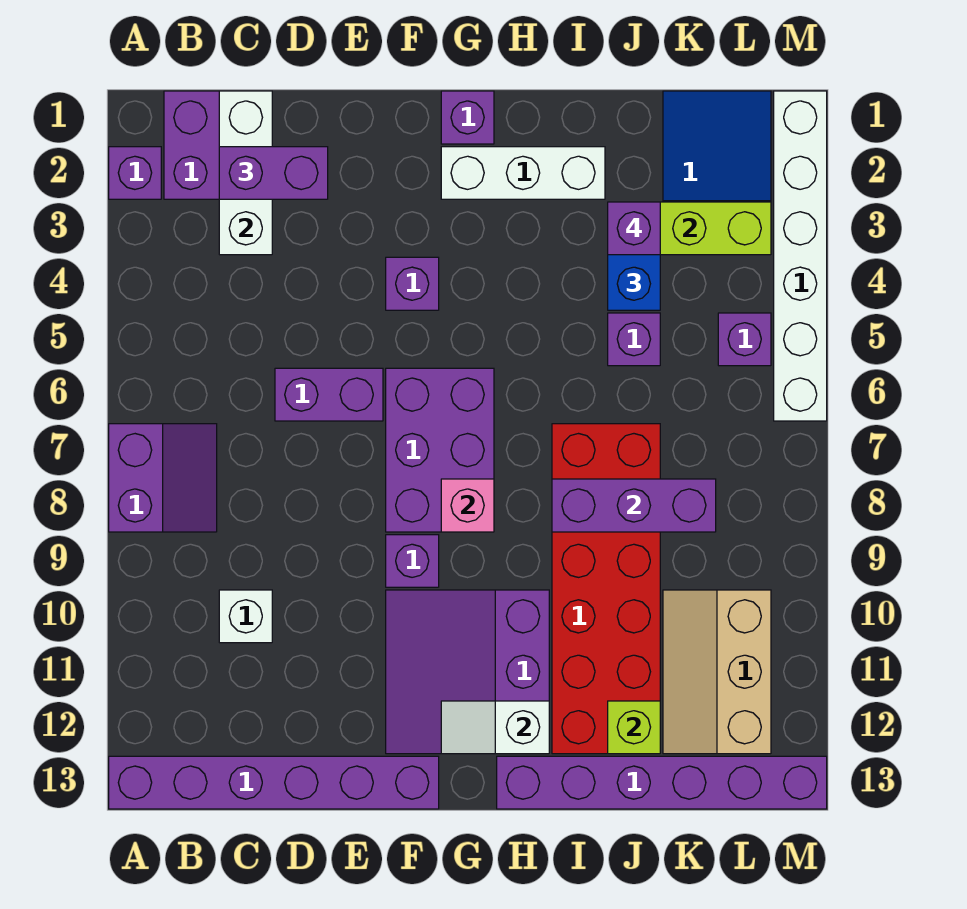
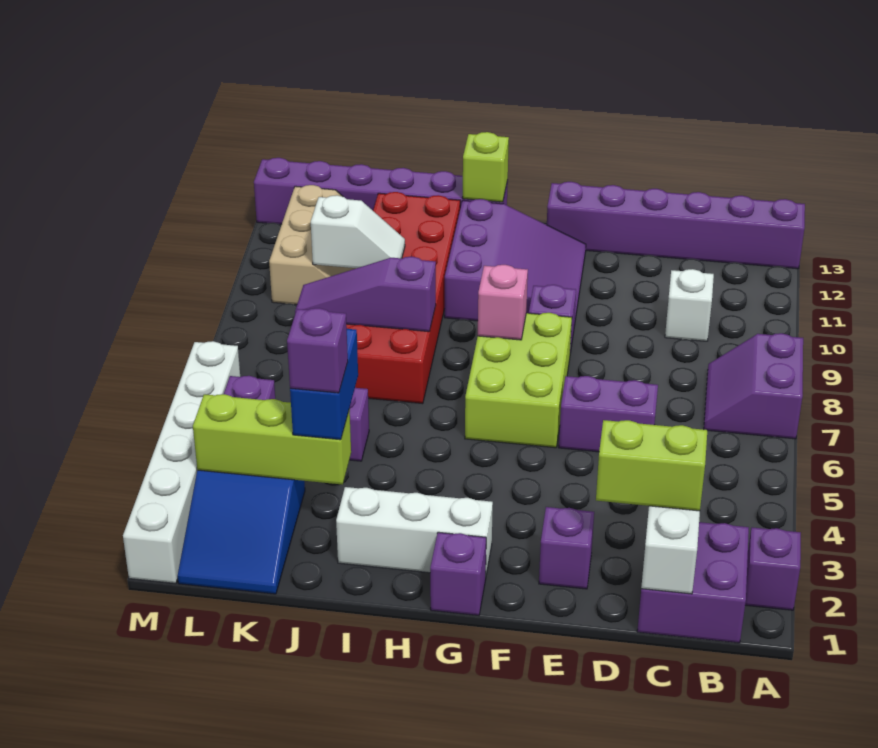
purple 1x2 brick [219,147,328,199] -> lime 1x2 brick [596,420,707,511]
purple 1x1 brick [386,257,439,310] -> purple 1x1 brick moved to [539,507,594,589]
purple 2x3 brick [386,368,494,532] -> lime 2x3 brick [465,313,572,448]
white 1x2 slope [441,701,549,754] -> white 1x2 slope moved to [311,195,405,268]
purple 1x3 brick [552,479,716,532] -> purple 1x3 slope [295,257,436,332]
lime 1x1 brick [608,701,660,754] -> lime 1x1 brick moved to [463,132,509,202]

